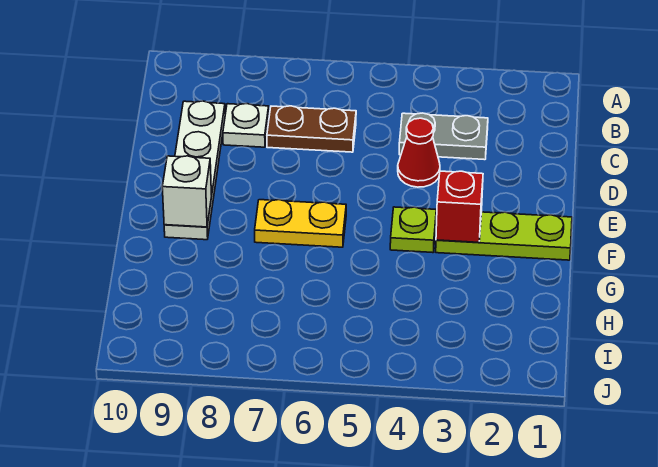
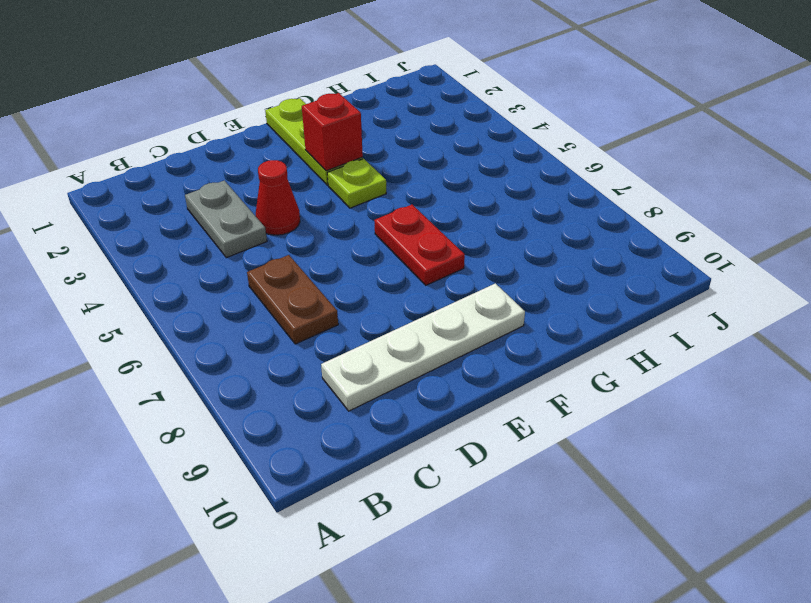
white 1x1 plate [223,103,269,147] -> none
yellow 1x2 plate [255,200,346,247] -> red 1x2 plate [374,205,465,285]
white 1x1 brick [162,156,212,227] -> none

